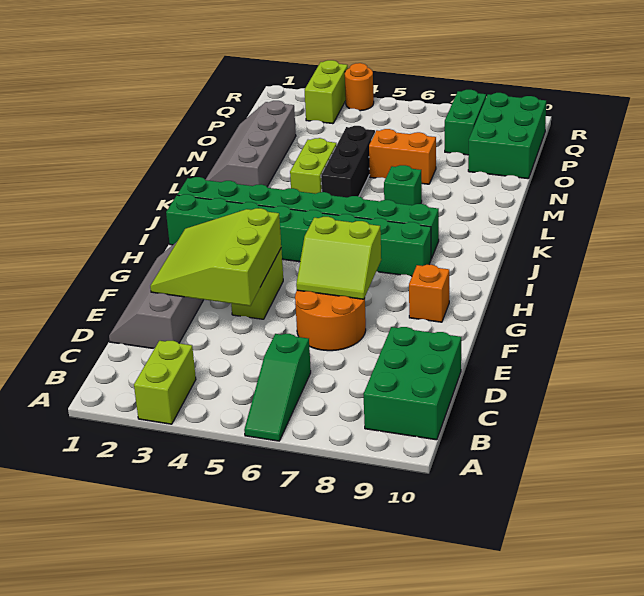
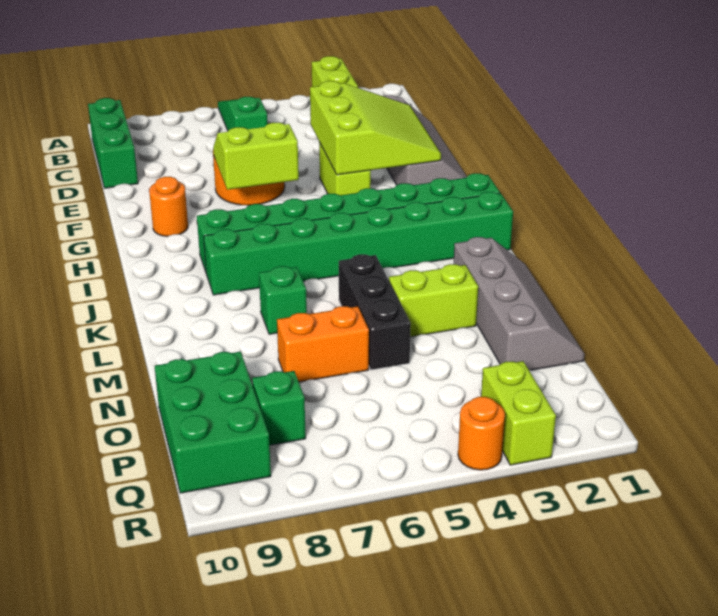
green 2x3 brick [363,327,461,440] -> green 1x3 brick [88,98,138,188]
orange 1x1 brick [409,265,449,322] -> orange 1x1 round brick [149,177,188,236]
lime 1x2 brick [290,138,337,194] -> lime 1x2 brick turned to [389,264,478,337]
green 1x2 brick [445,90,486,155] -> green 1x1 brick [252,371,306,445]

